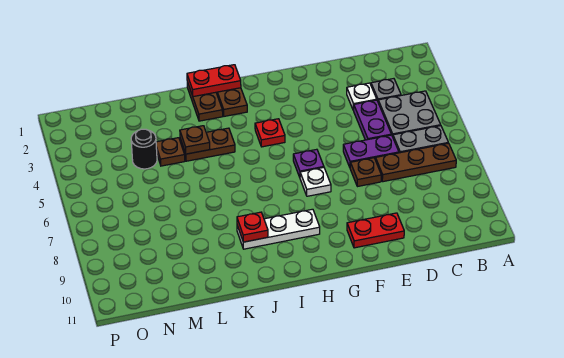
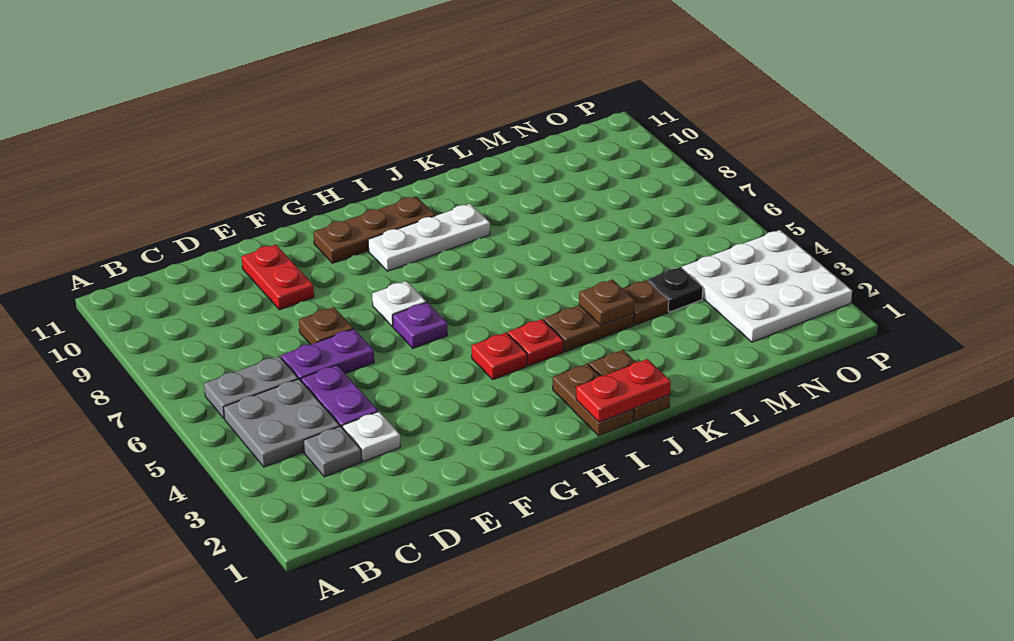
brown 1x3 plate [375,143,456,182] -> brown 1x3 plate moved to [314,196,435,263]
red 1x2 plate [347,213,404,248] -> red 1x2 plate turned to [242,245,314,310]
red 1x1 plate [237,212,268,242] -> red 1x1 plate moved to [508,319,563,366]
black 1x1 round brick [131,129,157,169] -> black 1x1 plate [648,267,703,312]
none -> white 3x3 plate [682,230,852,342]

